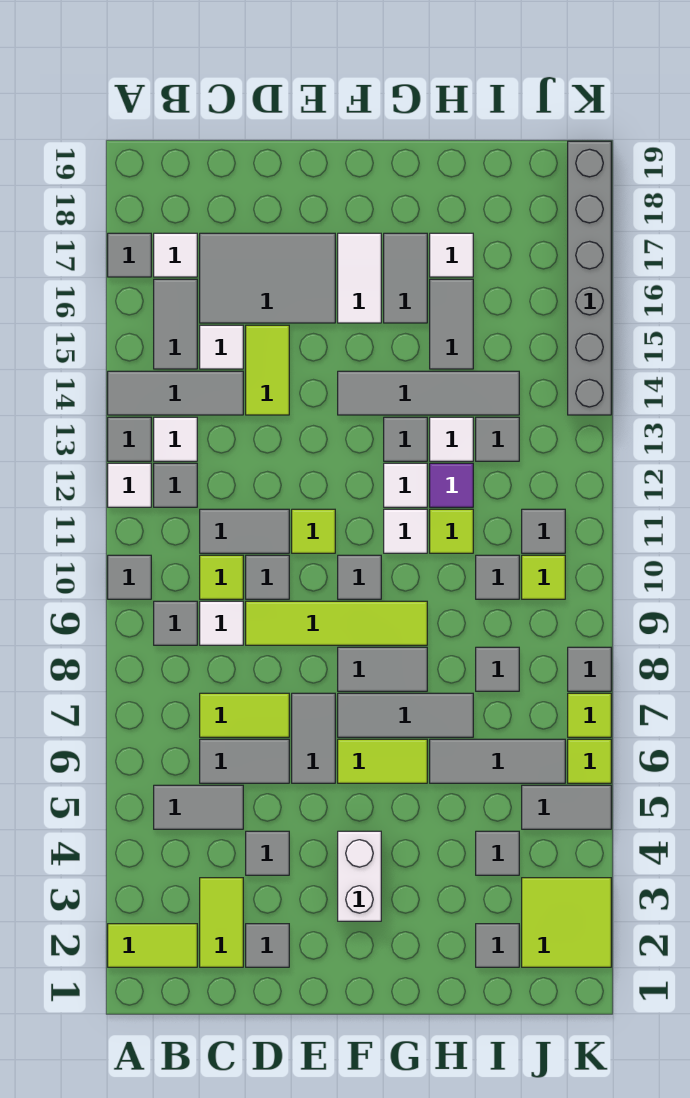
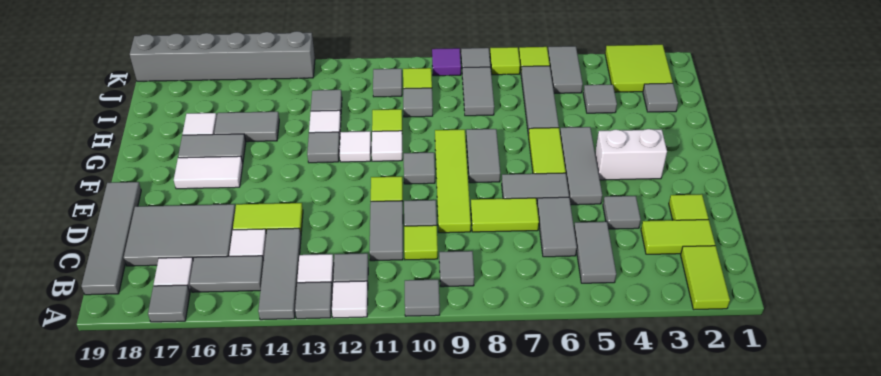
lime 1x2 tile [200,693,289,737] -> lime 1x2 tile turned to [471,198,539,232]
white 1x1 tile [200,601,243,645] -> none
grey 2x3 tile [200,233,335,323] -> grey 2x3 tile turned to [124,204,235,266]
grey 1x1 tile [246,924,289,967] -> lime 1x1 tile [669,194,708,220]
grey 1x3 tile [338,693,473,737] -> grey 1x3 tile moved to [560,127,602,205]
grey 1x4 tile [338,371,519,415] -> grey 1x4 tile moved to [81,182,141,295]
purple 1x1 tile [430,463,473,507] -> purple 1x1 tile moved to [432,48,461,76]
grey 1x1 tile [476,647,519,691] -> grey 1x2 tile [462,67,494,116]

